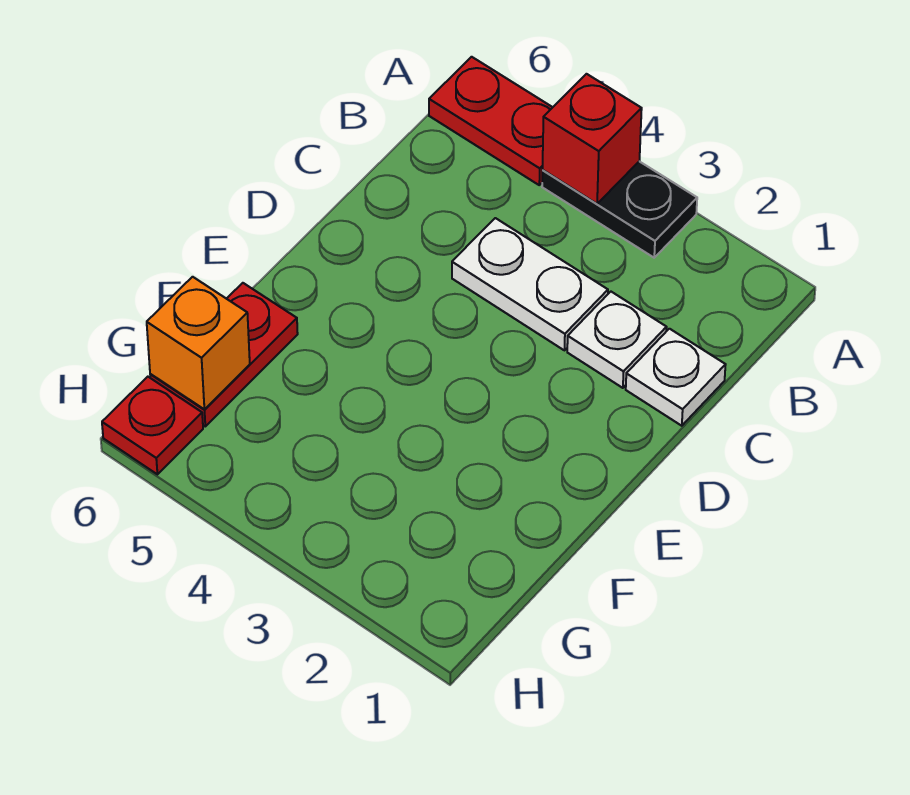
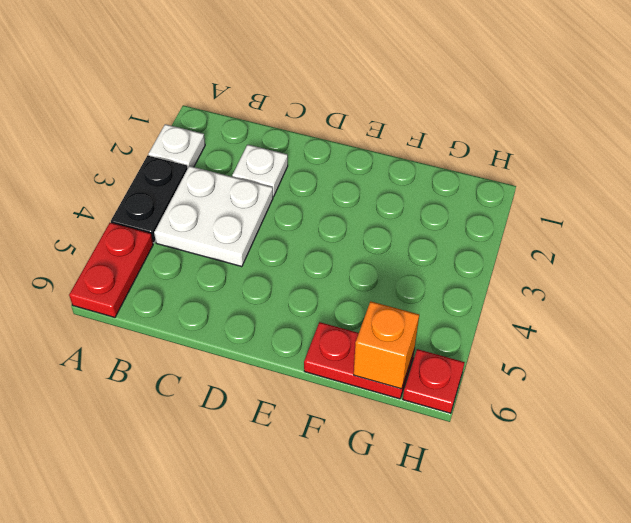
red 1x1 brick [542,74,642,204] -> none
white 1x1 plate [626,329,726,426] -> white 1x1 plate moved to [148,124,205,168]
white 1x2 plate [452,218,608,350] -> white 2x2 plate [154,166,273,267]

